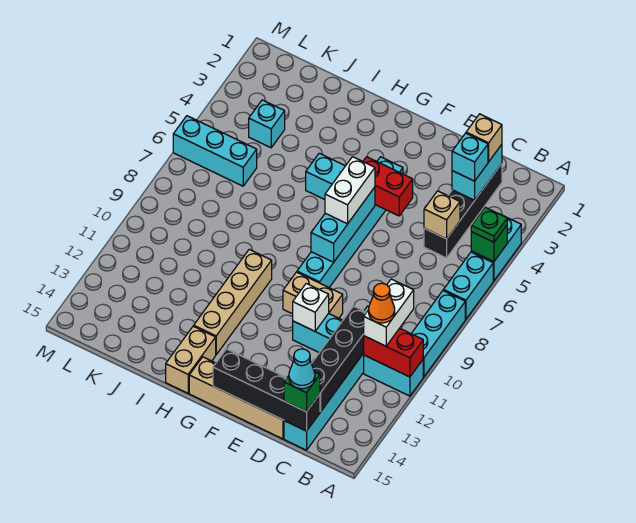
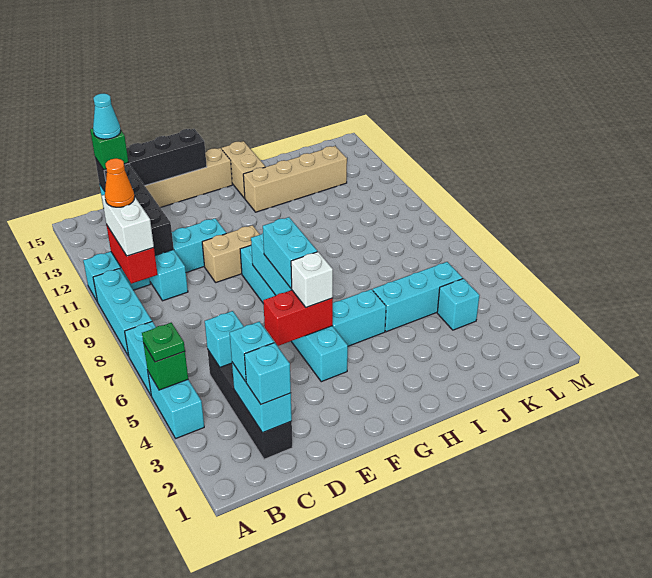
red 1x2 brick [364,328,423,377] -> red 1x2 brick turned to [107,226,158,284]
tan 1x1 brick [466,114,502,162] -> cyan 1x1 brick [244,343,291,404]
tan 1x1 brick [424,191,460,239] -> cyan 1x1 brick [205,311,244,367]
white 1x1 brick [293,284,329,331] -> white 1x1 brick moved to [291,252,333,307]
white 1x2 brick [325,157,375,224] -> cyan 1x2 brick [263,217,317,289]
tan 1x4 brick [194,249,272,355] -> tan 1x4 brick turned to [243,146,347,212]
cyan 1x3 brick [173,116,257,186] -> cyan 1x3 brick moved to [373,262,463,332]

